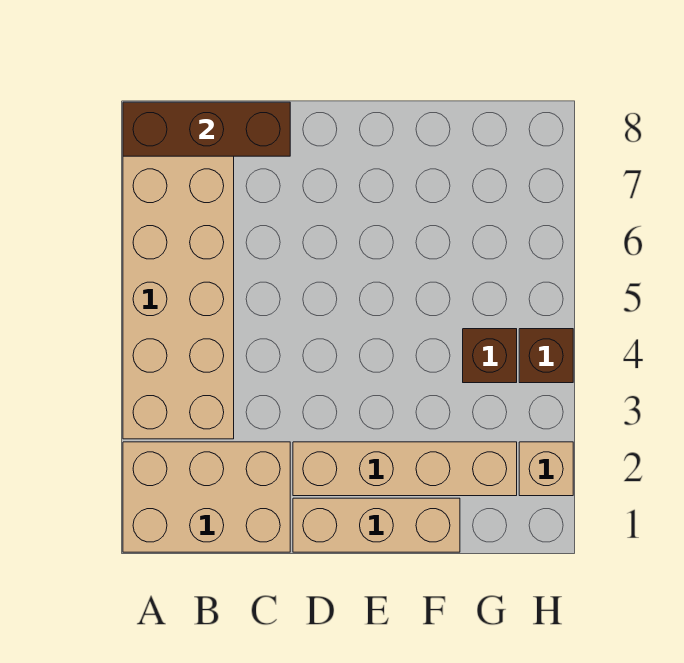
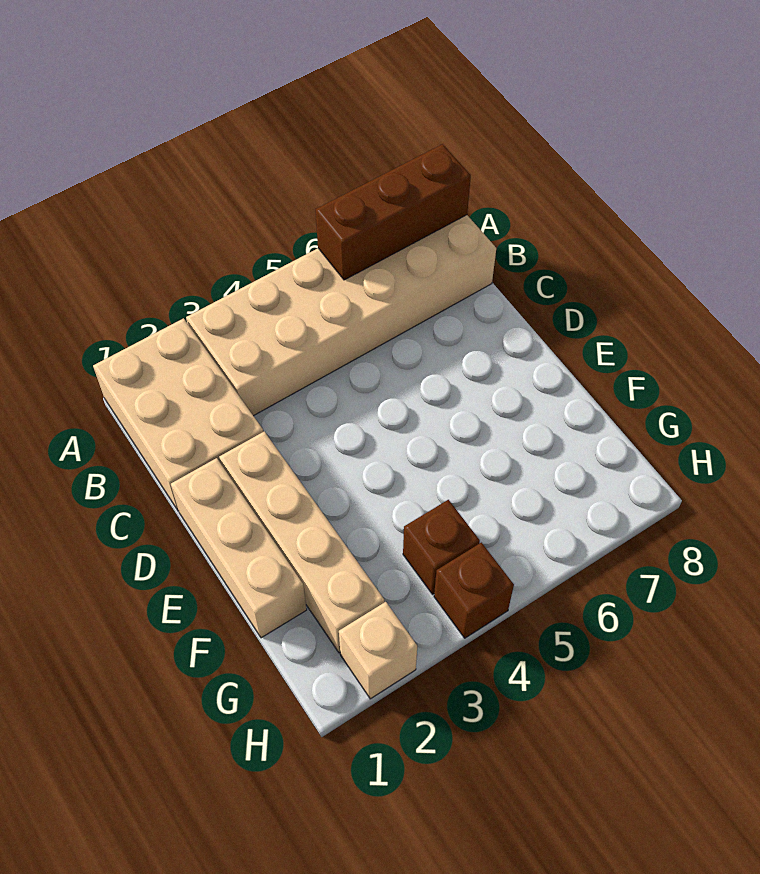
brown 1x3 brick [123,102,290,156] -> brown 1x3 brick turned to [315,144,471,280]

